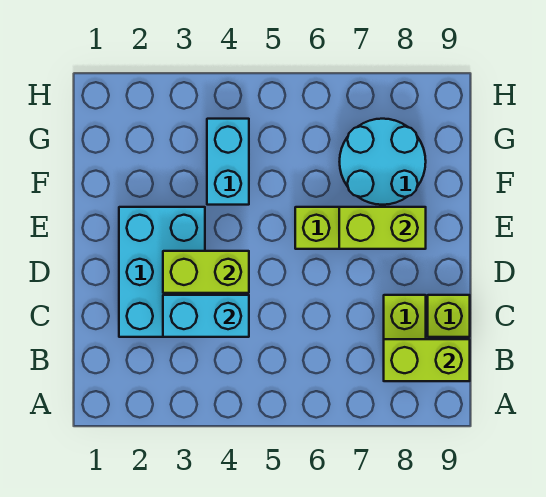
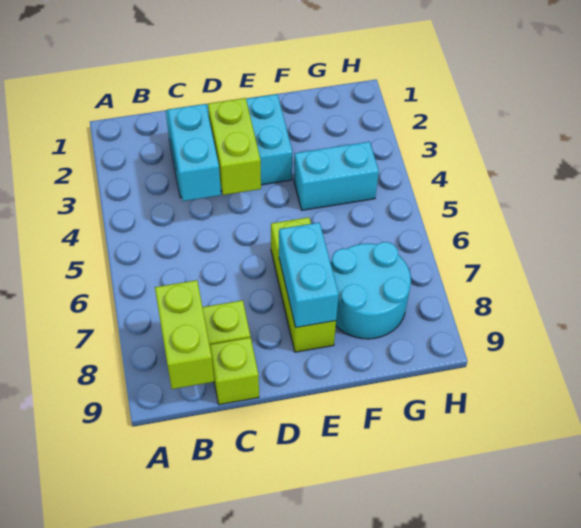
lime 1x2 brick [339,207,426,249] -> cyan 1x2 brick [279,222,339,327]

